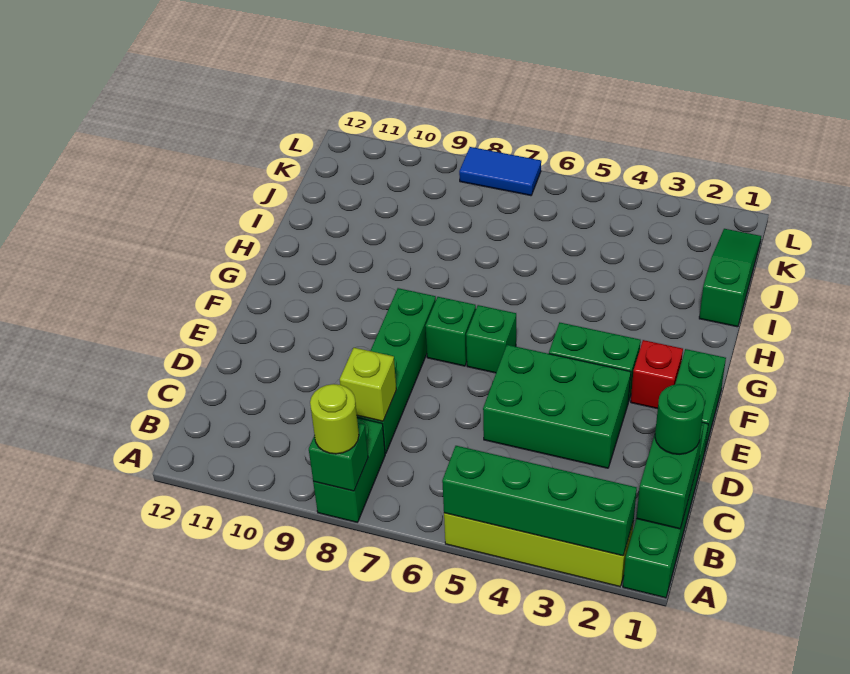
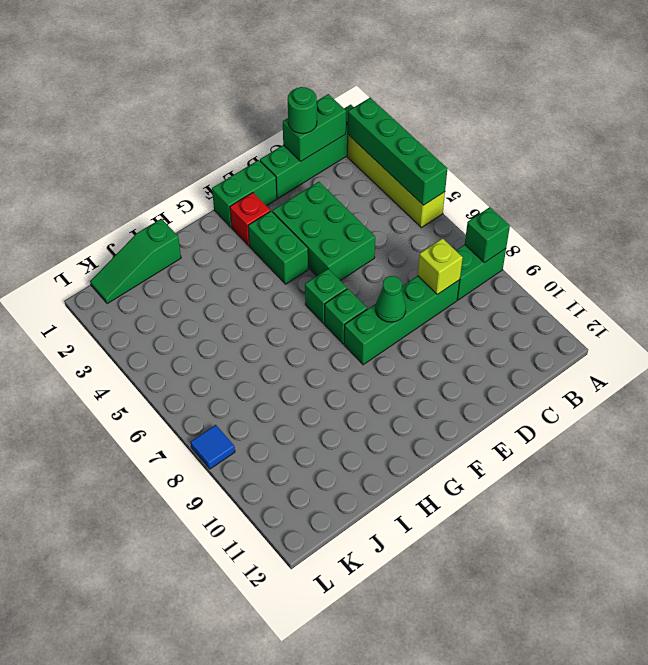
lime 1x1 round brick [310,384,359,454] -> none
none -> green 1x1 cone [376,276,406,322]
blue 1x2 tile [459,147,541,196] -> blue 1x1 tile [191,425,235,469]

